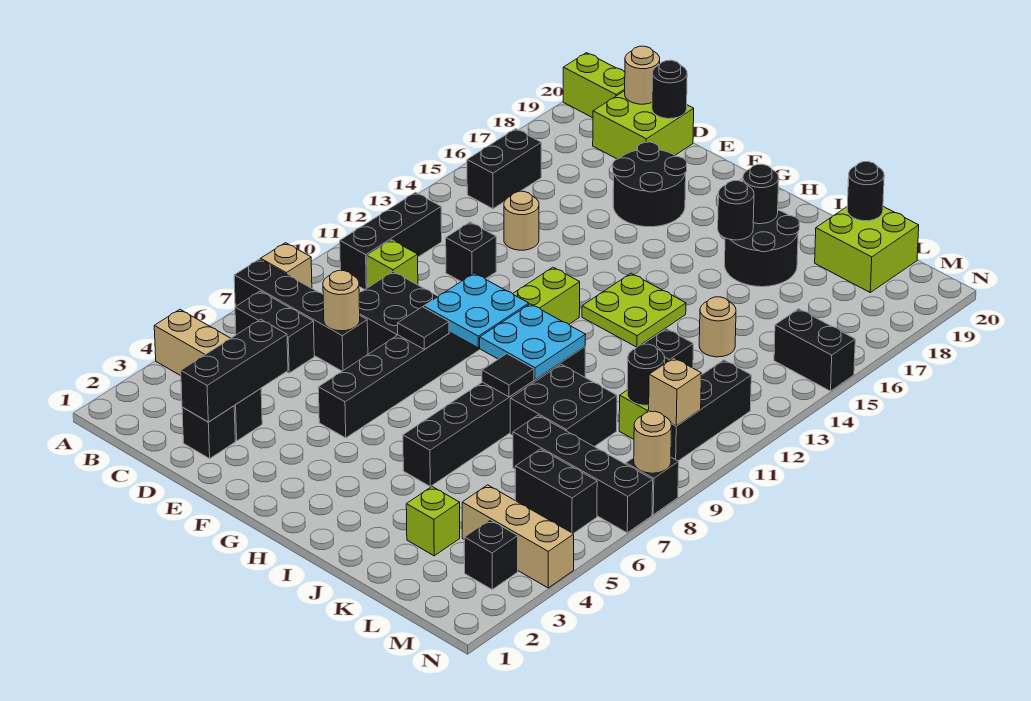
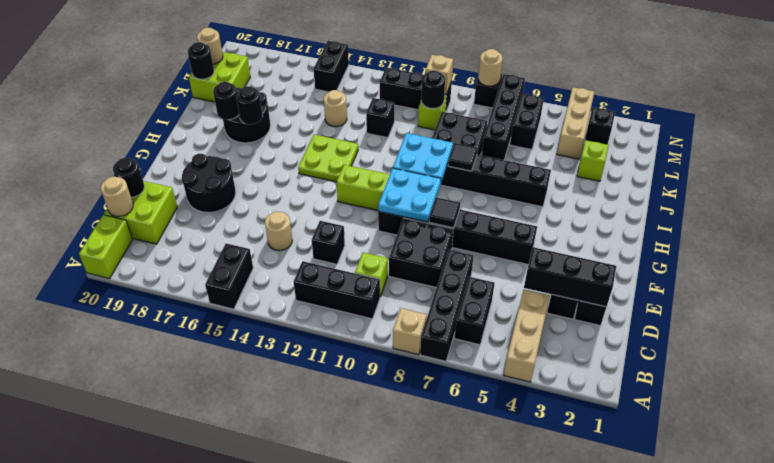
black 1x2 brick [467,129,541,209] -> black 1x2 brick turned to [205,243,253,309]
tan 1x1 round brick [323,271,360,331] -> tan 1x1 round brick moved to [197,28,223,64]

